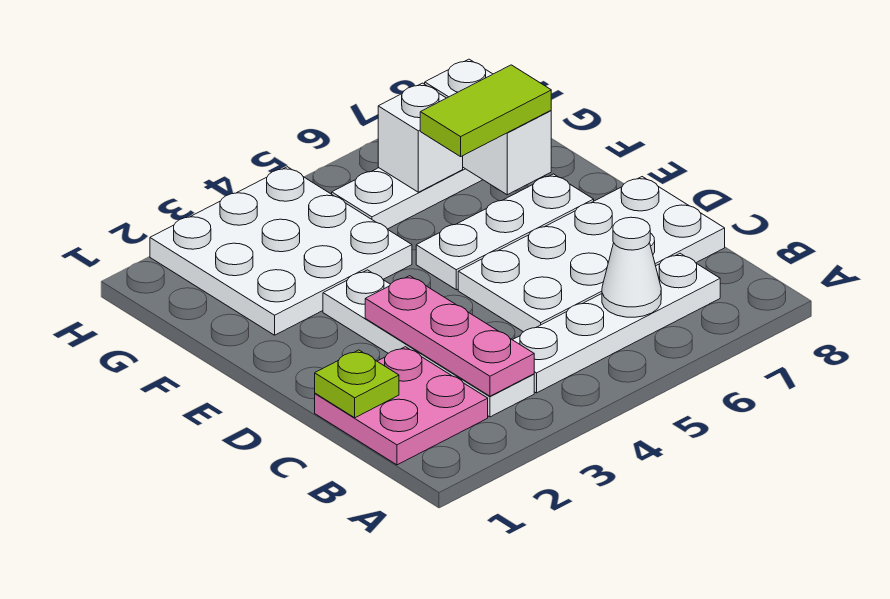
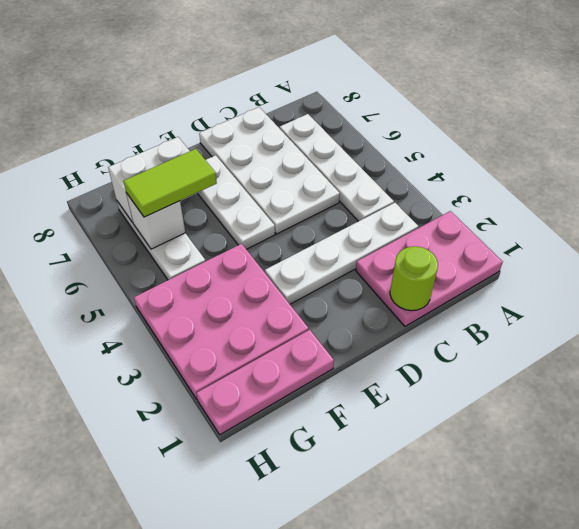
pink 2x2 plate [315,347,488,465] -> pink 2x3 plate [356,211,503,326]
pink 1x3 plate [365,276,534,396] -> pink 1x3 plate moved to [196,330,334,435]
white 1x1 cone [602,217,661,317] -> none
lime 1x1 plate [315,350,399,418] -> lime 1x1 round brick [390,246,438,311]
white 3x3 plate [150,167,412,335] -> pink 3x3 plate [134,244,309,399]
lime 1x2 tile [420,65,551,157] -> lime 1x2 tile turned to [124,149,217,217]

